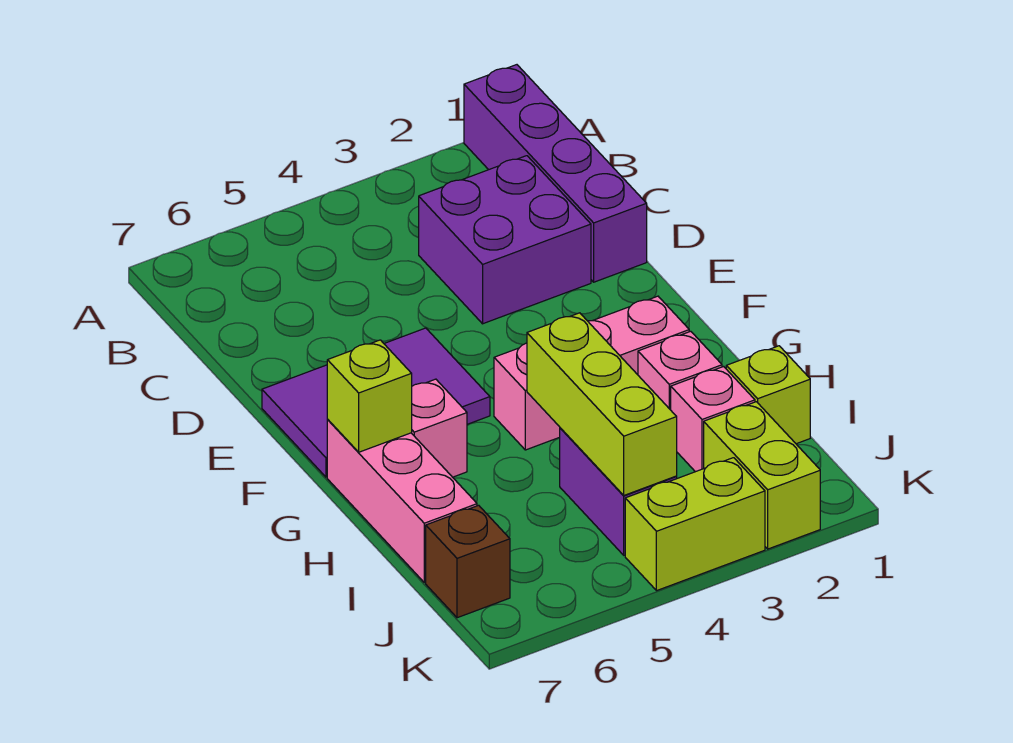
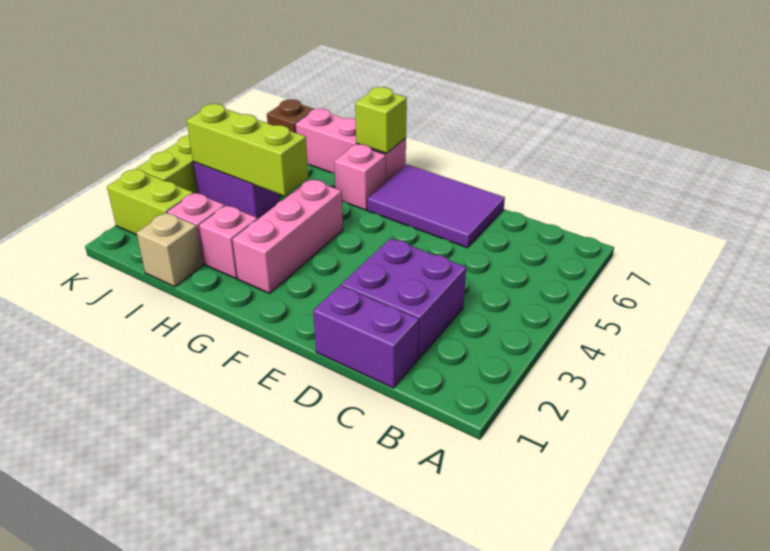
purple 1x4 brick [464,65,647,282] -> purple 1x2 brick [313,286,419,388]
purple 2x3 tile [262,328,490,477] -> purple 2x3 tile turned to [367,165,505,248]
lime 1x1 brick [726,346,810,444] -> tan 1x1 brick [137,213,203,287]

